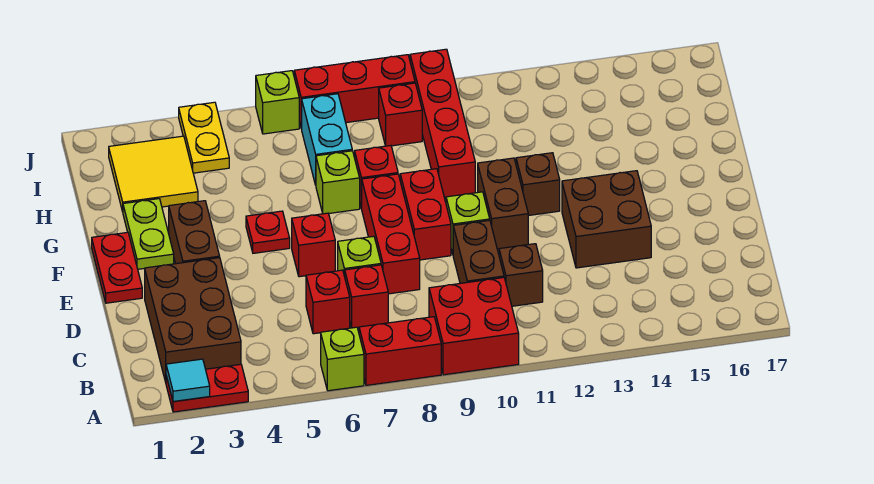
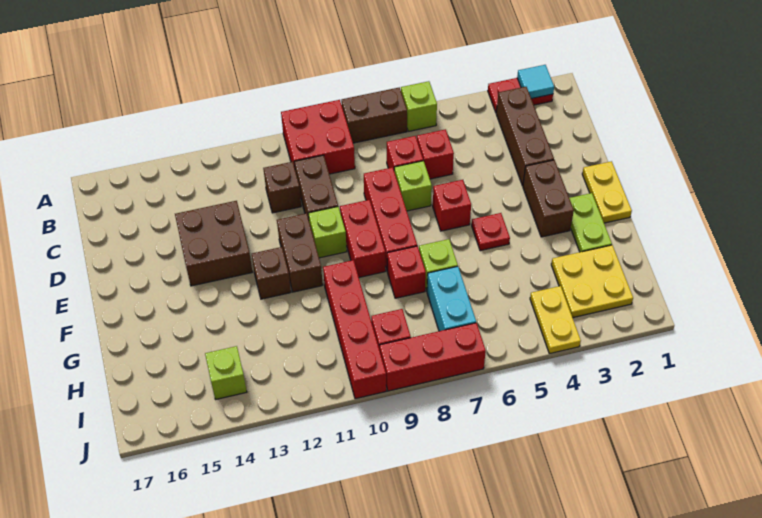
red 1x2 brick [359,317,441,385] -> brown 1x2 brick [341,87,407,143]
brown 2x3 brick [145,258,241,382] -> brown 1x3 brick [496,87,554,186]
red 1x2 plate [92,232,142,303] -> yellow 1x2 plate [582,161,632,223]
yellow 2x2 tile [109,136,198,212] -> yellow 2x2 plate [551,245,633,318]
lime 1x1 brick [256,71,299,134] -> lime 1x1 brick moved to [205,346,247,399]

